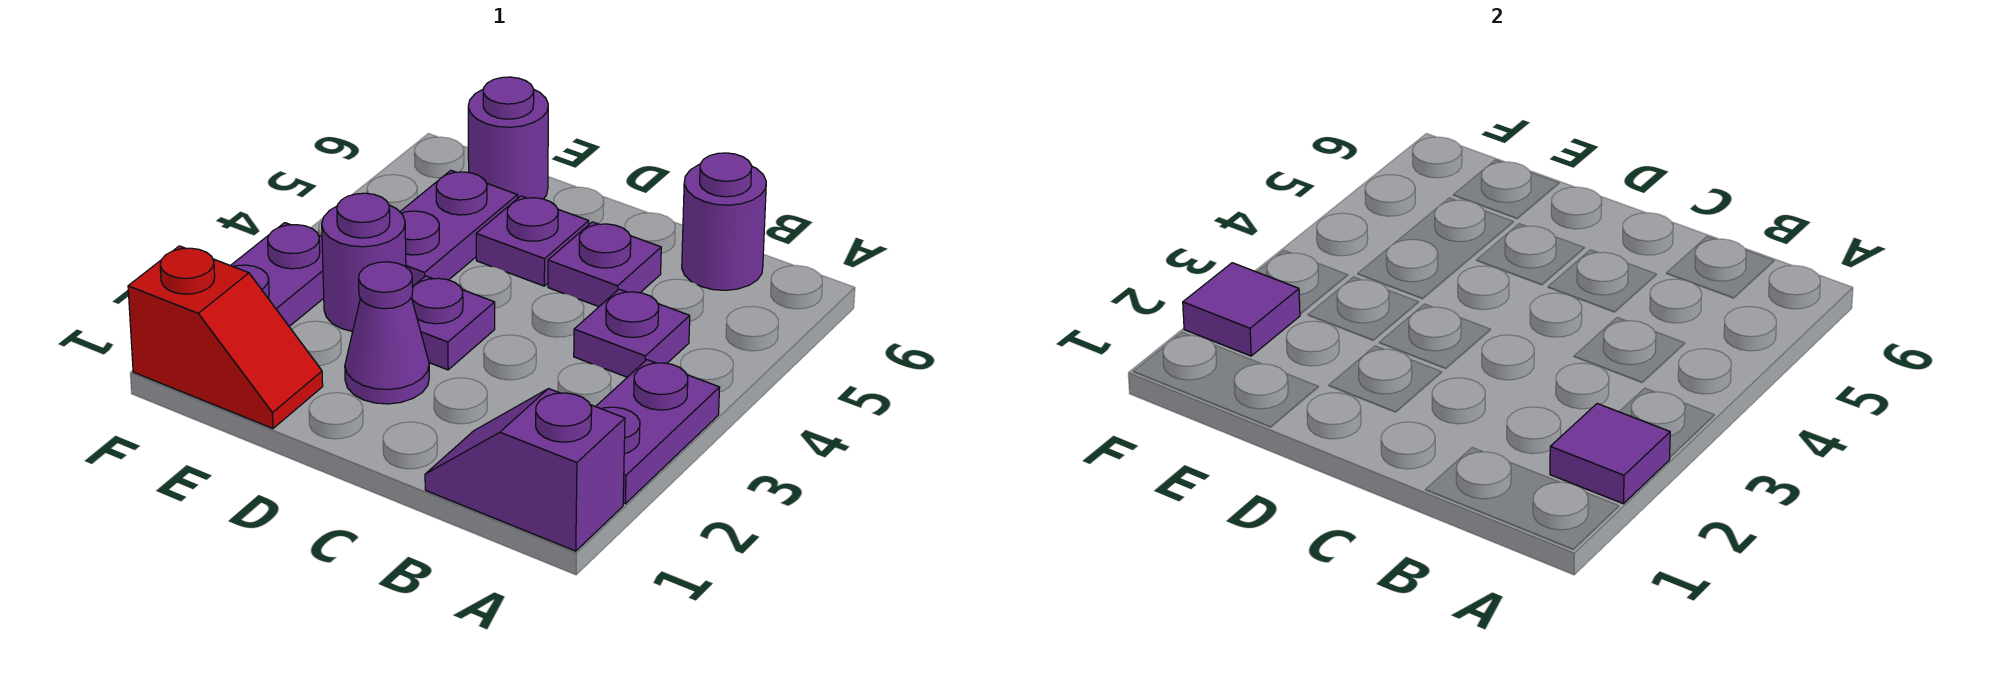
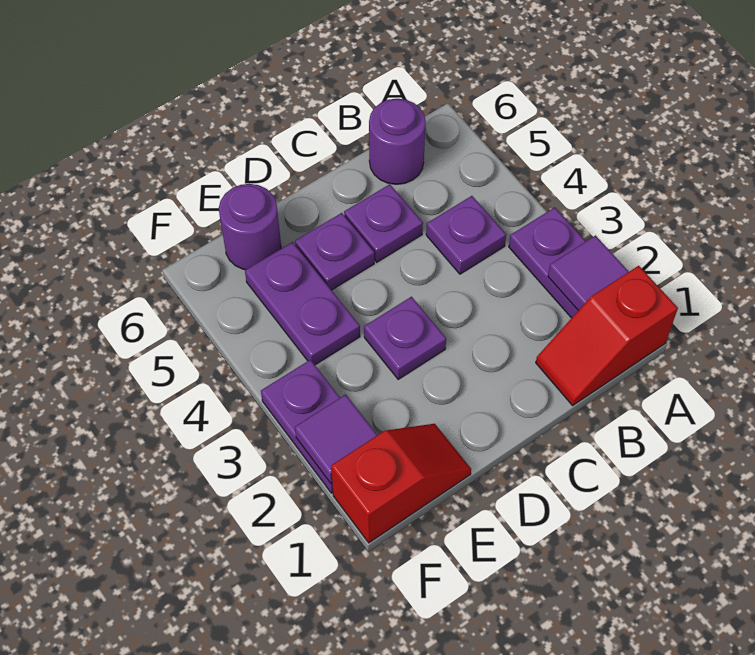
purple 1x2 slope [425,389,625,551] -> red 1x2 slope [536,266,678,406]
purple 1x1 cone [345,262,429,404] -> none
purple 1x1 round brick [322,193,406,332] -> none

